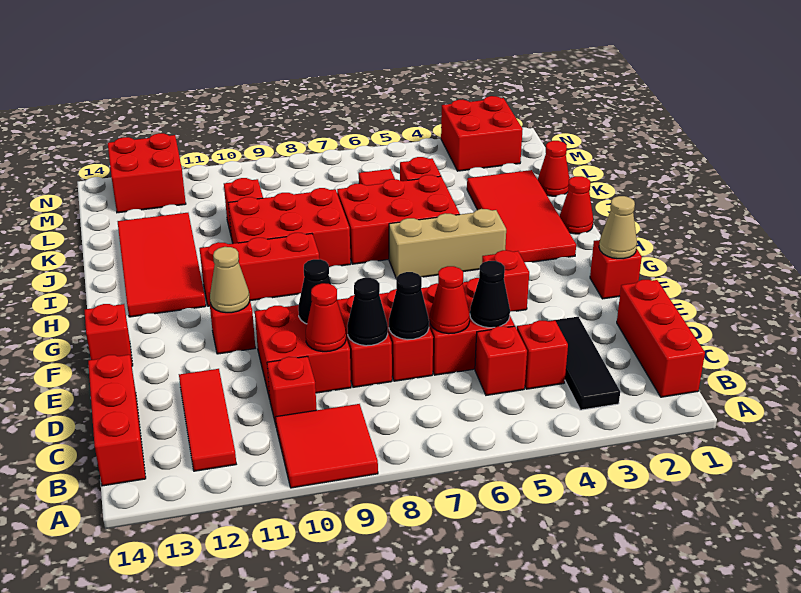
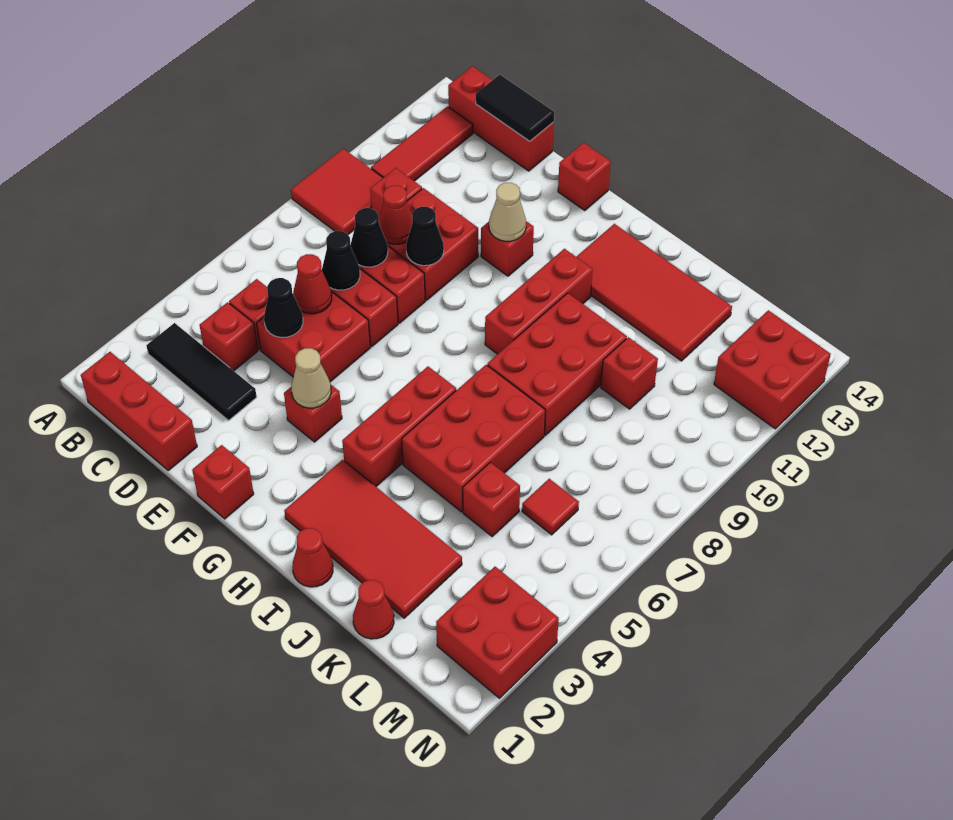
red 1x3 tile [179,369,236,471] -> red 1x3 tile turned to [371,107,473,181]
none -> black 1x2 tile [476,75,554,141]
tan 1x1 cone [599,196,637,259] -> tan 1x1 cone moved to [292,348,331,408]
tan 1x3 brick [389,209,506,279] -> red 1x3 brick [342,366,456,486]

